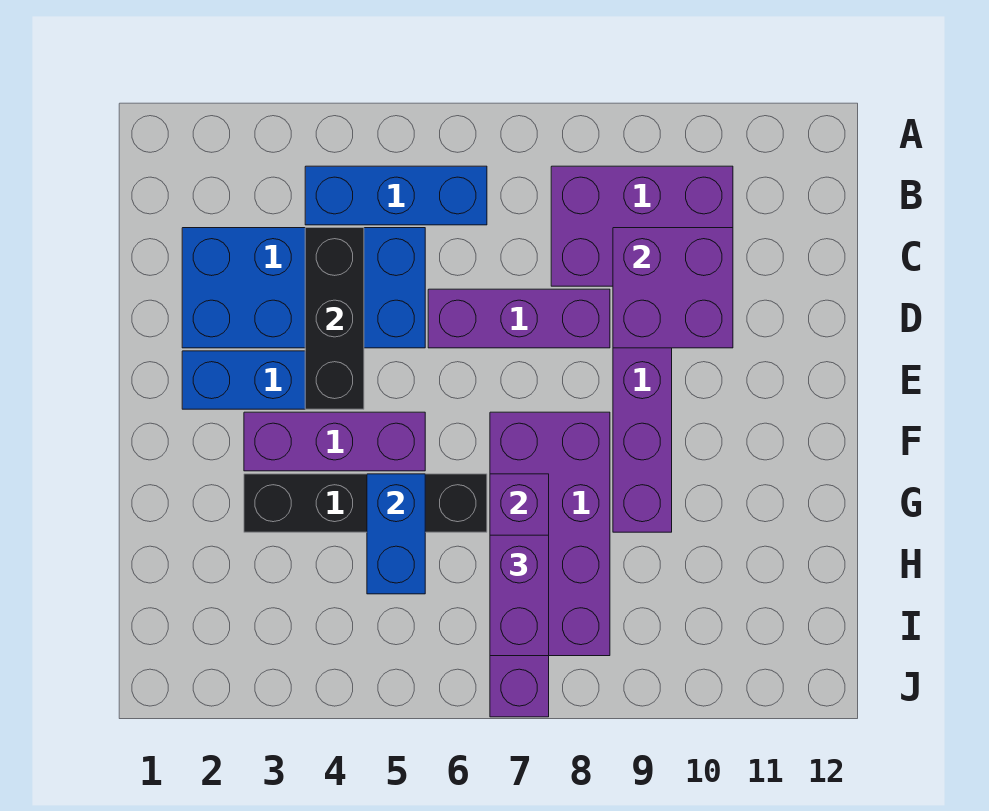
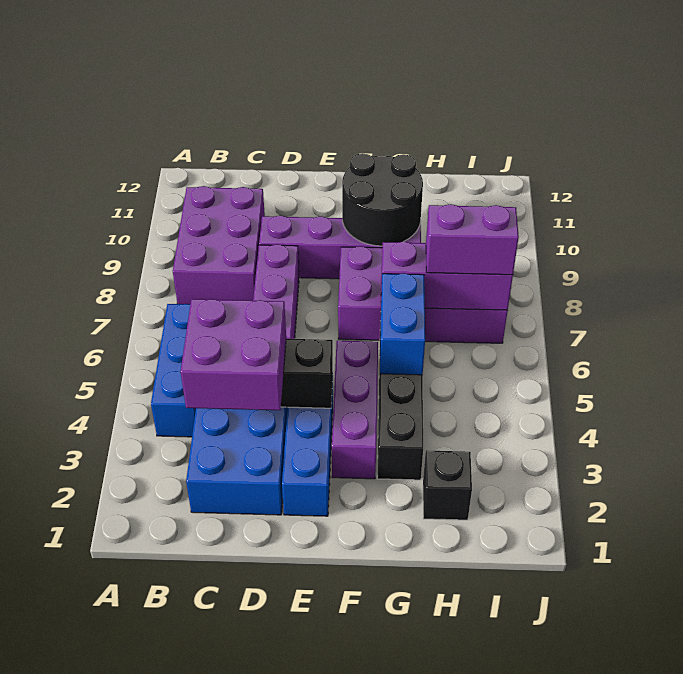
purple 2x2 brick [613,228,733,348] -> purple 2x2 brick moved to [181,299,286,410]
none -> black 2x2 round brick [342,153,423,246]
blue 1x2 brick [367,474,425,594] -> blue 1x2 brick turned to [380,273,425,375]
purple 1x4 brick [490,474,549,717] -> purple 1x3 brick [381,242,513,310]
none -> black 1x1 brick [423,450,472,520]

